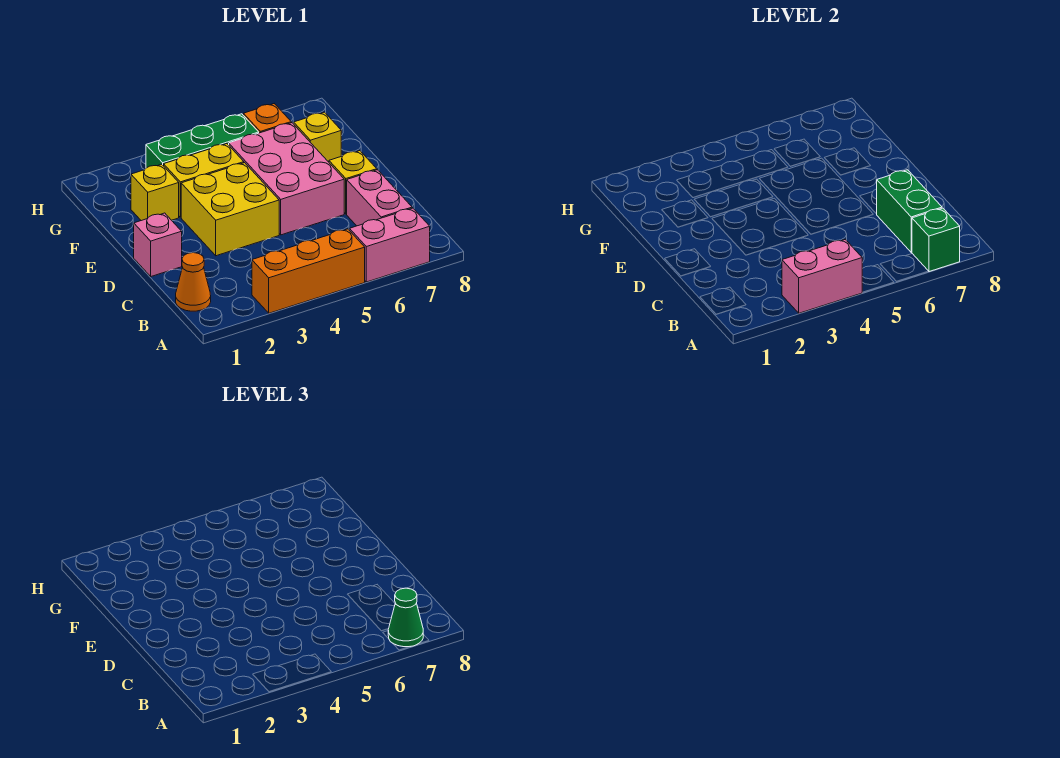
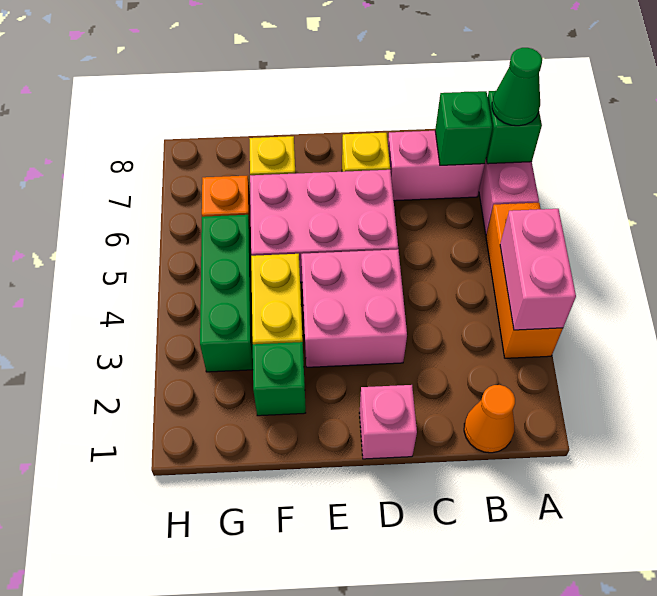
green 1x2 brick [876,170,942,252] -> green 1x1 brick [435,91,492,165]
yellow 2x2 brick [181,163,279,256] -> pink 2x2 brick [301,249,407,367]
yellow 1x1 brick [131,164,179,221] -> green 1x1 brick [253,342,306,416]

